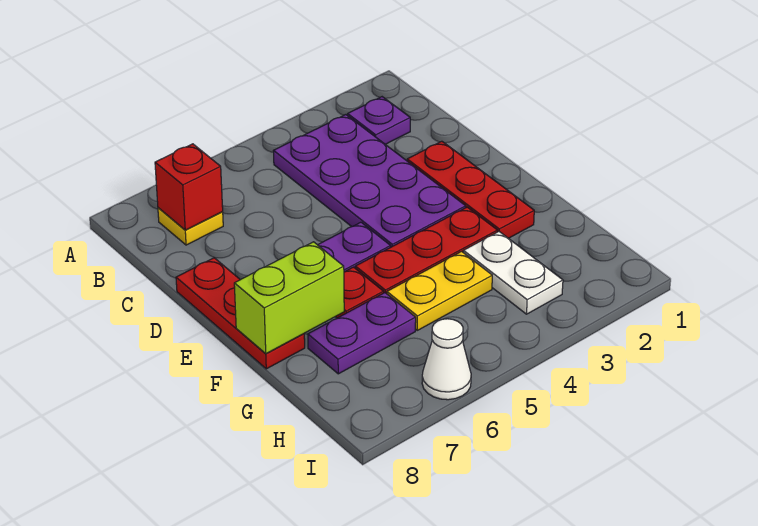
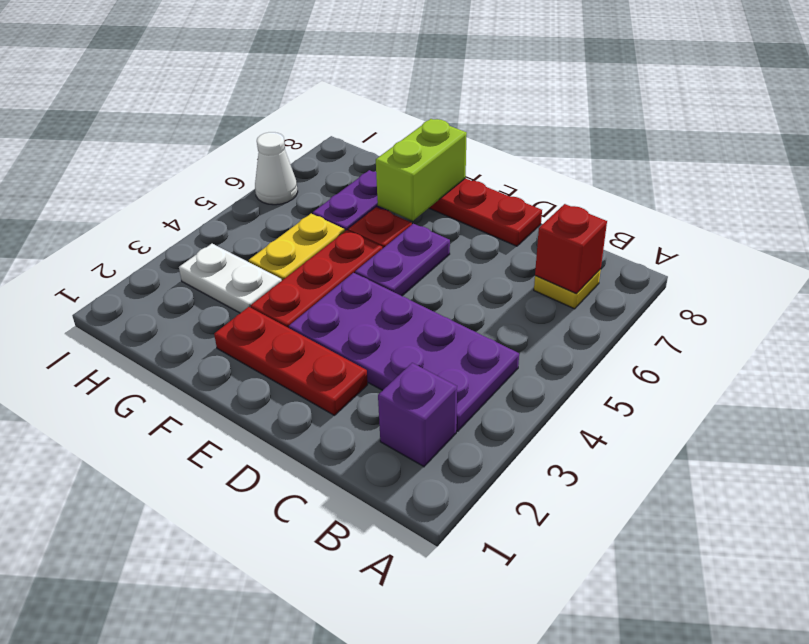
purple 1x1 plate [348,97,410,144] -> purple 1x1 brick [378,363,457,467]

